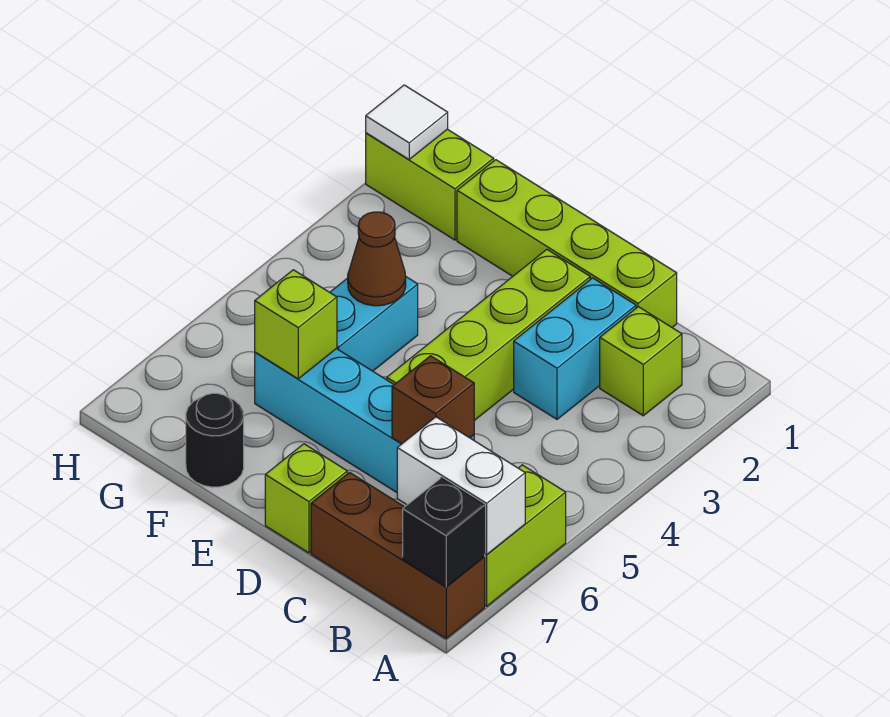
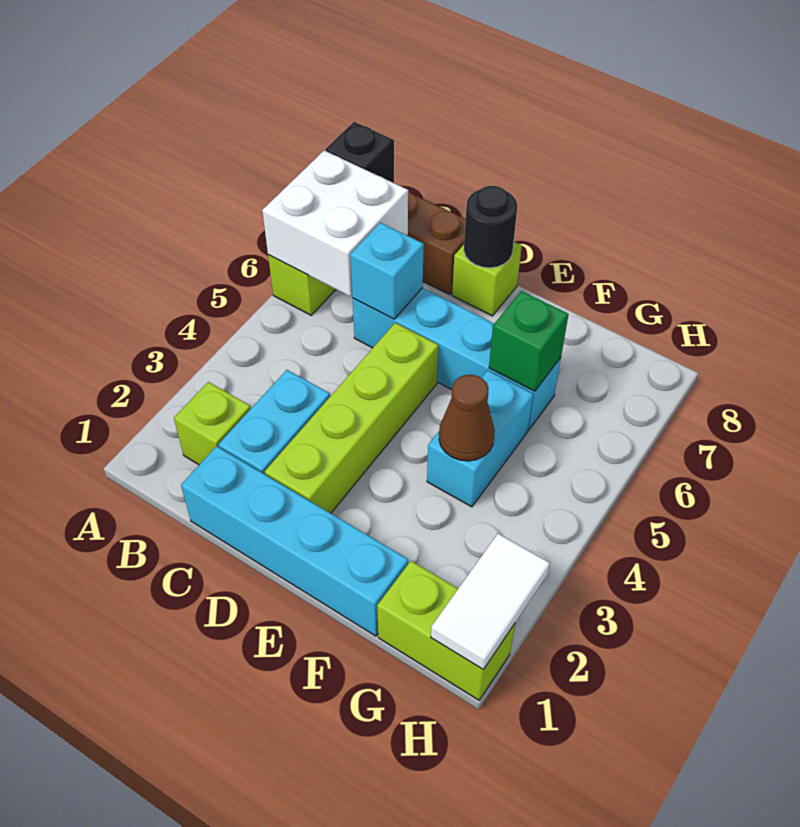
white 1x2 brick [397,417,525,554] -> white 2x2 brick [262,150,408,296]
lime 1x4 brick [457,160,677,327] -> cyan 1x4 brick [181,446,408,636]
brown 1x1 brick [392,356,474,444] -> cyan 1x1 brick [350,223,424,319]
lime 1x1 brick [255,270,337,379] -> green 1x1 brick [489,291,569,391]
black 1x1 round brick [186,393,244,487] -> black 1x1 round brick moved to [464,186,517,268]
white 1x1 tile [366,85,448,159] -> white 1x2 tile [431,533,550,670]

